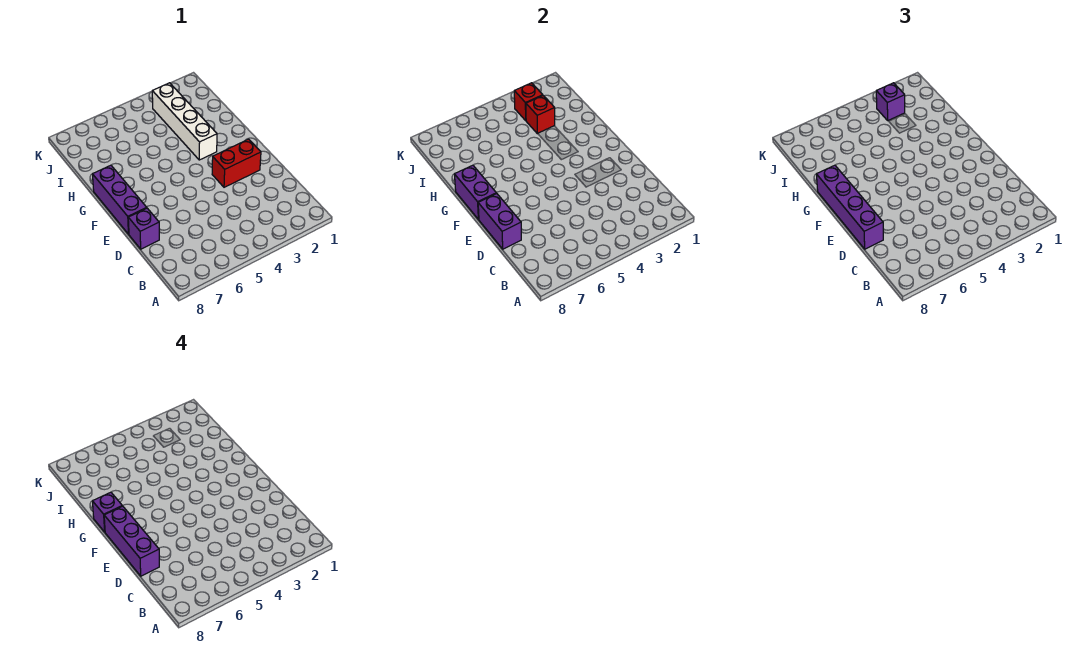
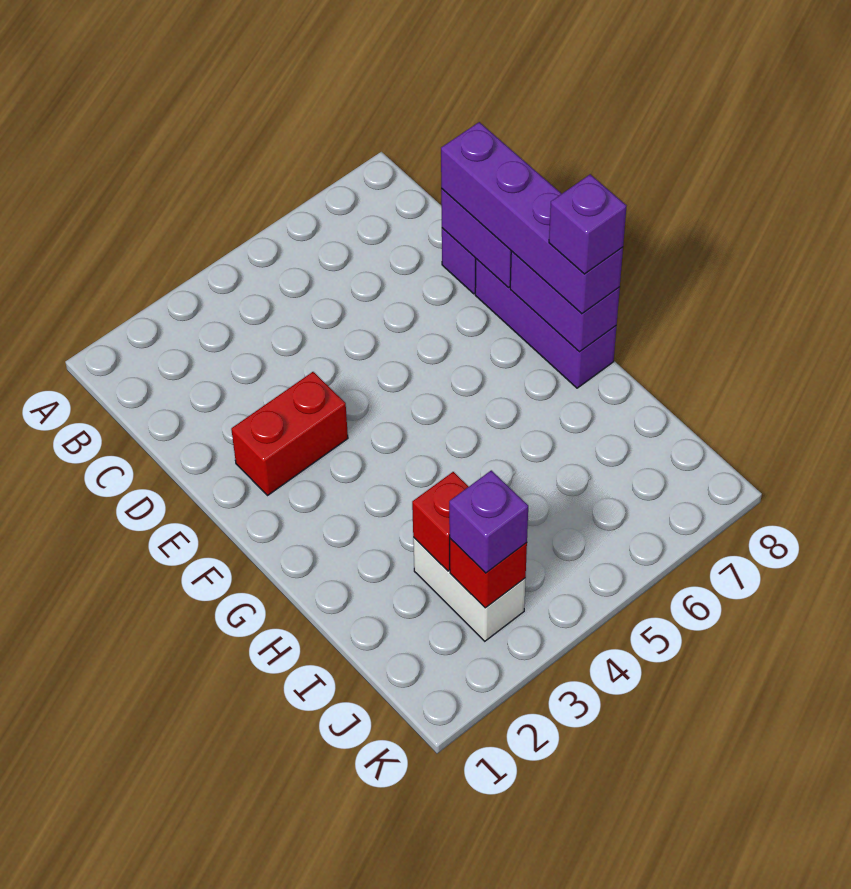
purple 1x3 brick [104,506,159,576] -> none
white 1x4 brick [152,83,217,160] -> white 1x2 brick [413,537,526,641]

